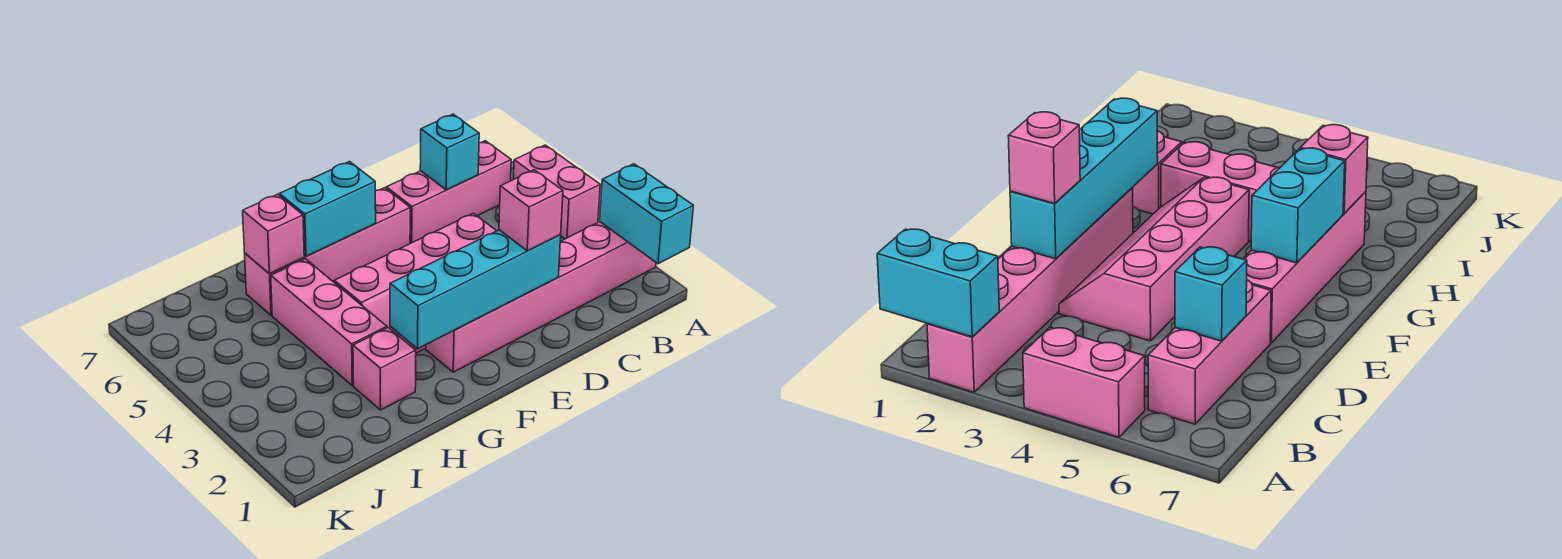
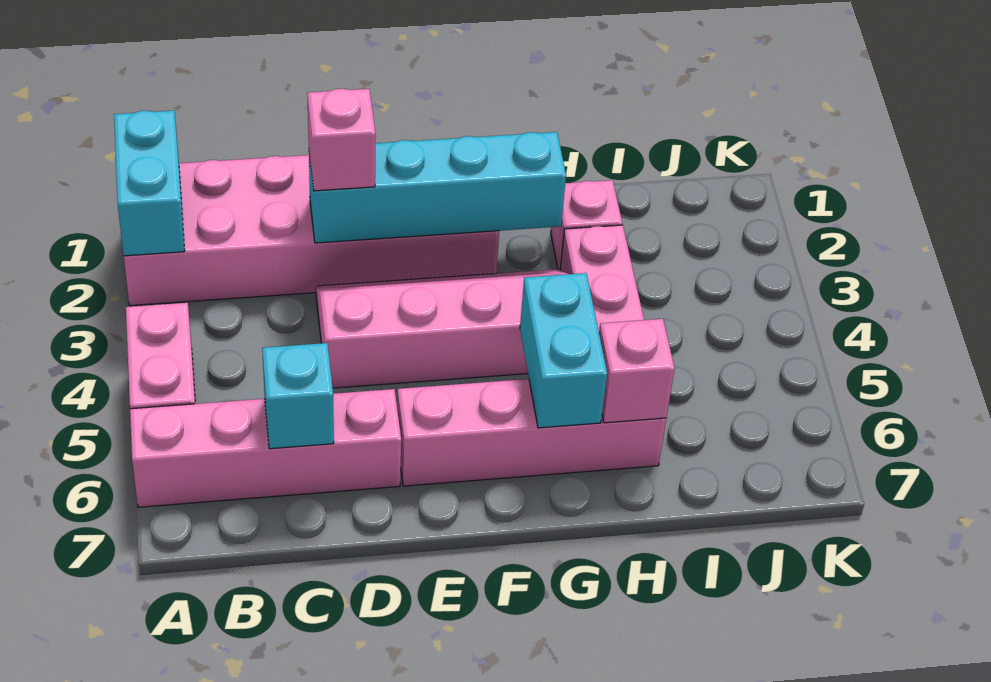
pink 1x6 brick [426,222,656,372] -> pink 2x6 brick [124,155,499,306]
pink 1x3 brick [386,141,511,244] -> pink 1x4 brick [130,389,401,507]
cyan 1x2 brick [279,162,376,256] -> cyan 1x2 brick turned to [520,273,607,428]

